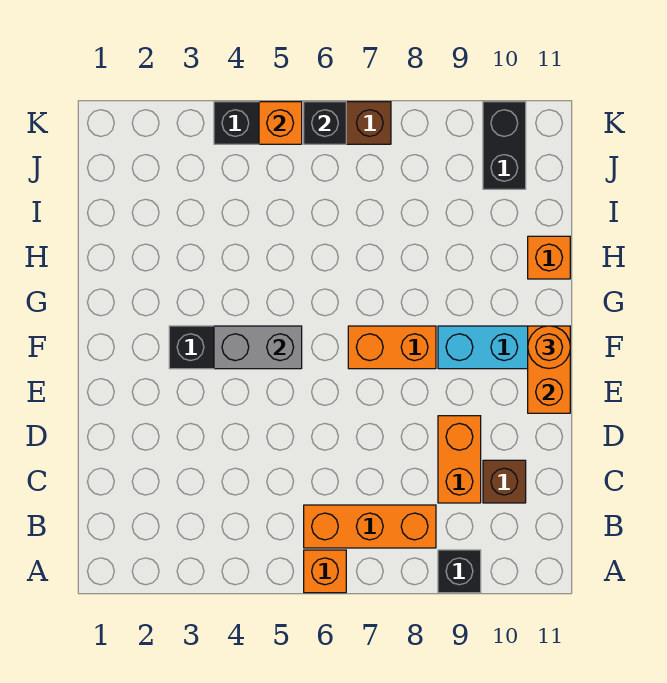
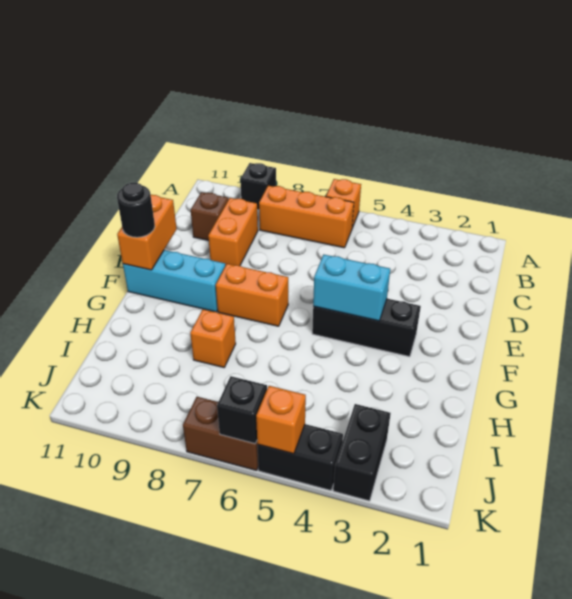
grey 1x2 brick [214,326,302,369] -> cyan 1x2 brick [313,255,390,321]
orange 1x1 round brick [528,326,570,368] -> black 1x1 round brick [117,183,155,237]
orange 1x1 brick [528,236,570,279] -> orange 1x1 brick moved to [190,309,236,367]
black 1x2 brick [483,102,526,189] -> black 1x2 brick moved to [333,404,391,501]

